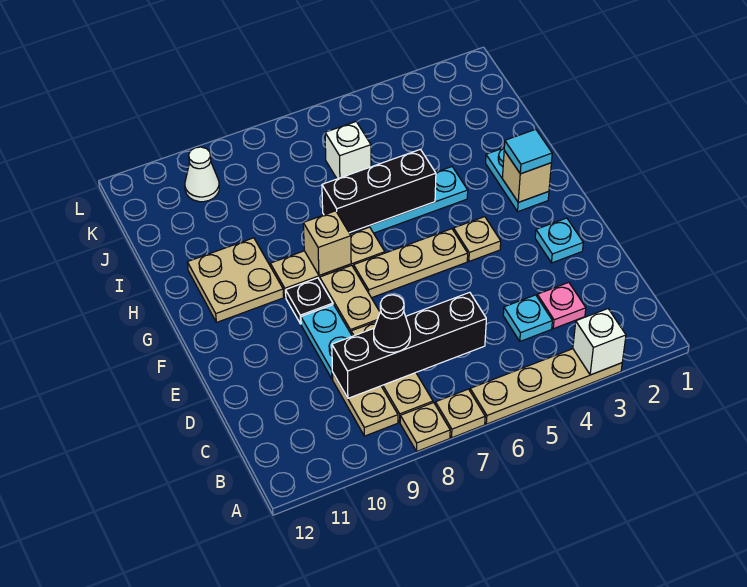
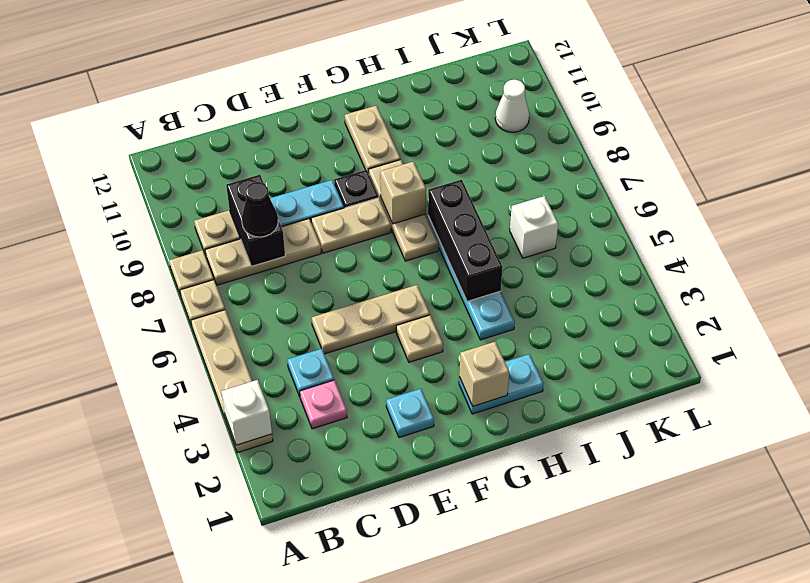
black 1x4 brick [332,292,486,398] -> black 1x2 brick [226,175,285,266]
tan 1x3 plate [354,229,468,298] -> tan 1x3 plate turned to [312,285,430,354]
cyan 1x1 tile [504,129,552,174] -> none
tan 2x2 plate [187,238,284,322] -> tan 1x2 plate [345,106,400,173]

